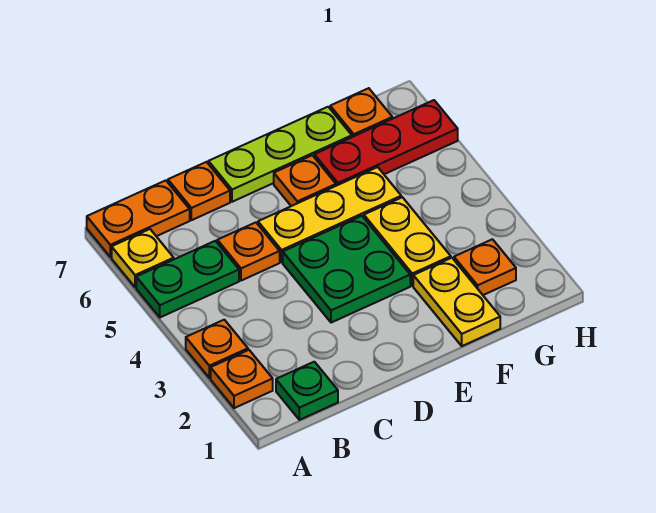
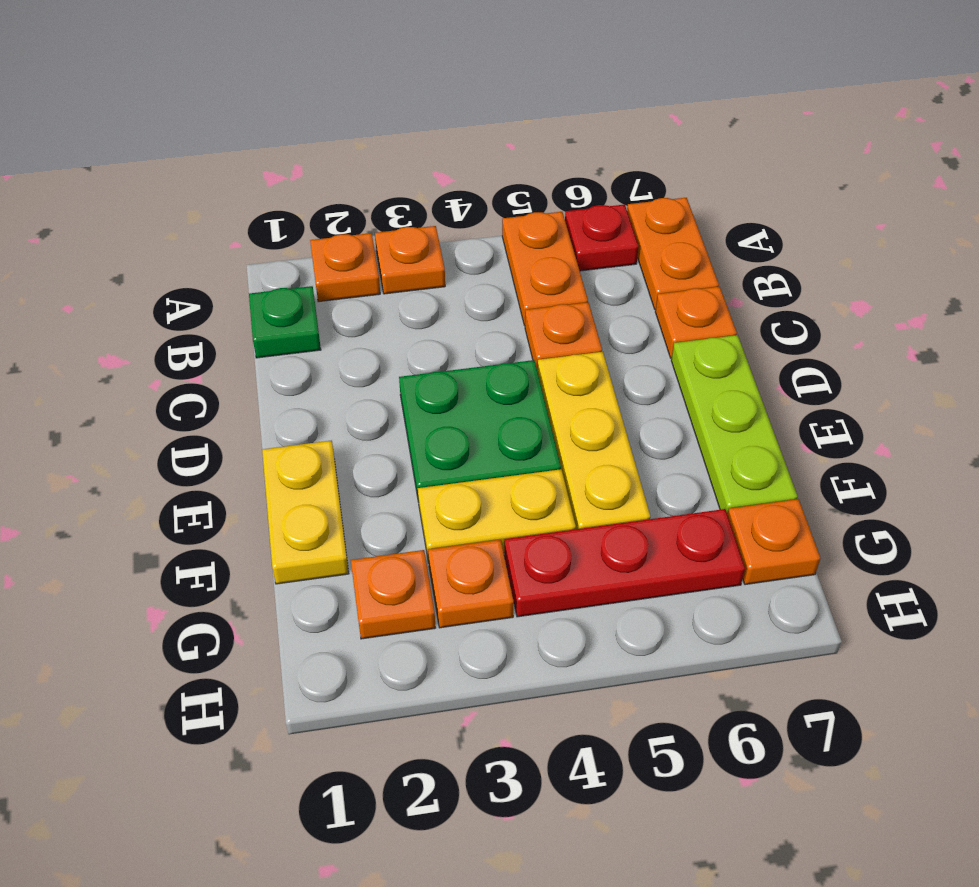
green 1x2 plate [136,241,239,317] -> orange 1x2 plate [502,212,588,325]
yellow 1x1 plate [112,229,174,287] -> red 1x1 plate [565,205,639,271]
orange 1x1 plate [274,155,336,206] -> orange 1x1 plate moved to [428,540,514,628]
yellow 1x2 plate [413,258,500,346] -> yellow 1x2 plate turned to [262,440,349,584]
red 1x3 plate [314,100,458,186] -> red 1x3 plate turned to [504,509,745,617]

